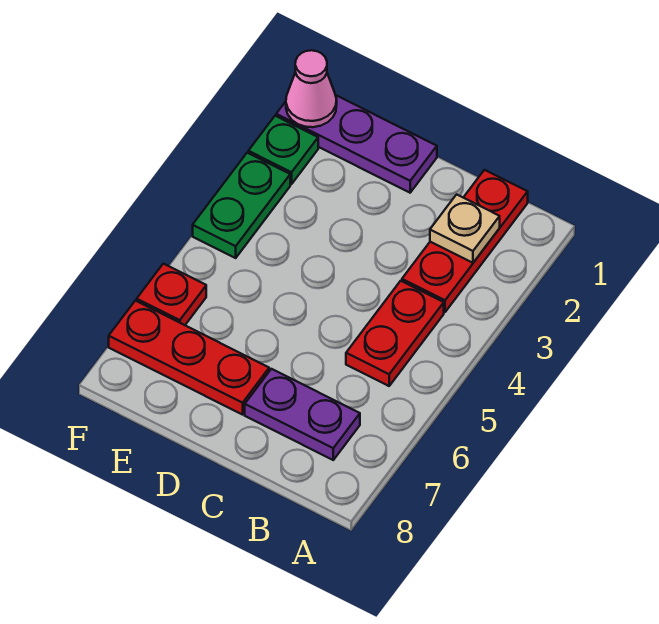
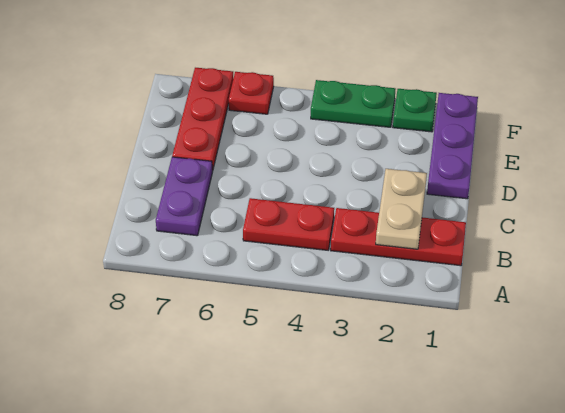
tan 1x1 plate [430,194,500,263] -> tan 1x2 plate [376,169,427,249]
pink 1x1 cone [286,50,337,127] -> none

